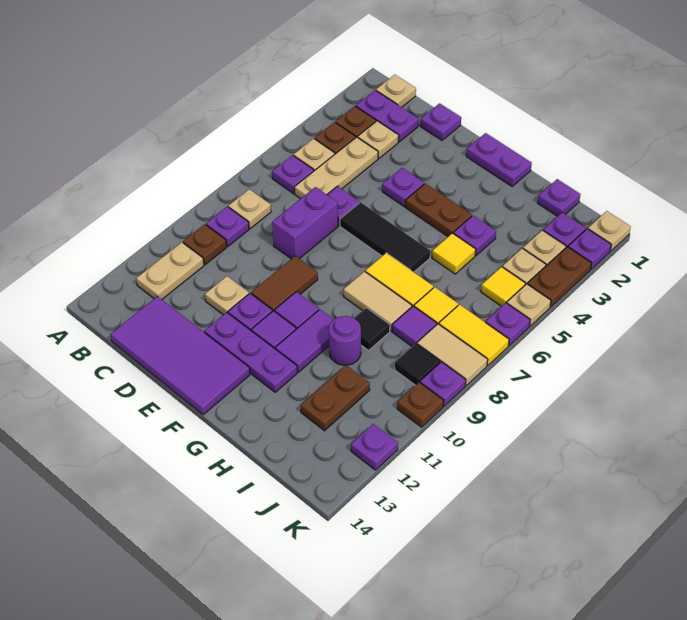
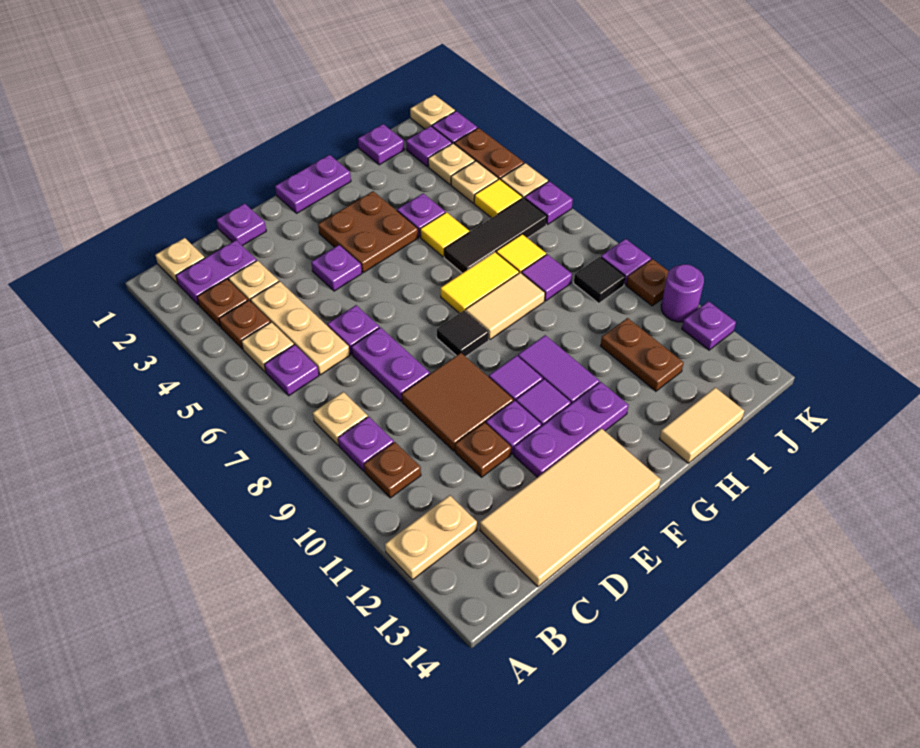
tan 1x2 plate [136,242,204,299] -> tan 1x2 plate turned to [385,495,477,580]
purple 2x4 tile [110,296,250,415] -> tan 2x4 tile [480,428,661,587]
purple 1x2 brick [272,187,338,259] -> purple 1x2 plate [351,327,430,401]
tan 1x1 plate [205,276,249,315] -> brown 1x1 plate [455,422,511,477]
black 1x3 tile [340,202,430,272] -> black 1x3 tile moved to [444,198,547,273]
brown 1x2 tile [251,256,318,311] -> brown 2x2 tile [402,353,513,451]
brown 1x2 plate [406,183,472,237] -> brown 2x2 plate [318,191,418,273]
black 1x1 tile [354,308,390,351] -> black 1x1 tile moved to [437,310,489,357]
purple 1x1 round brick [329,316,361,365] -> purple 1x1 round brick moved to [661,264,704,322]
yellow 1x2 tile [439,305,509,366] -> none
tan 1x2 tile [417,324,488,386] -> tan 1x2 tile moved to [659,387,744,463]

